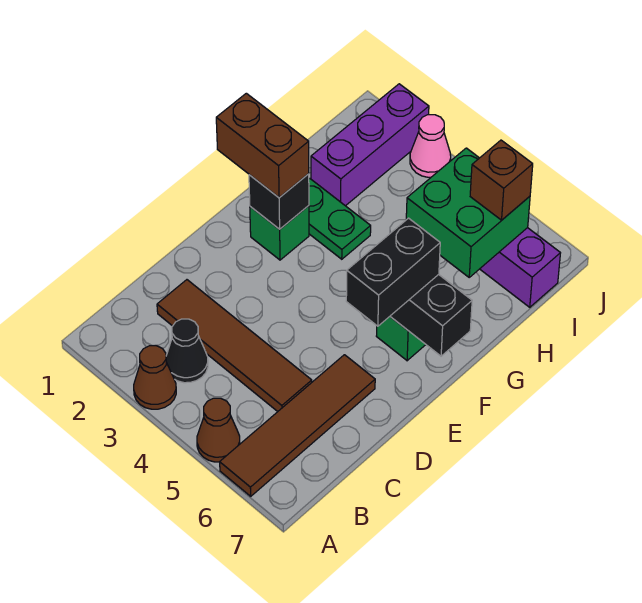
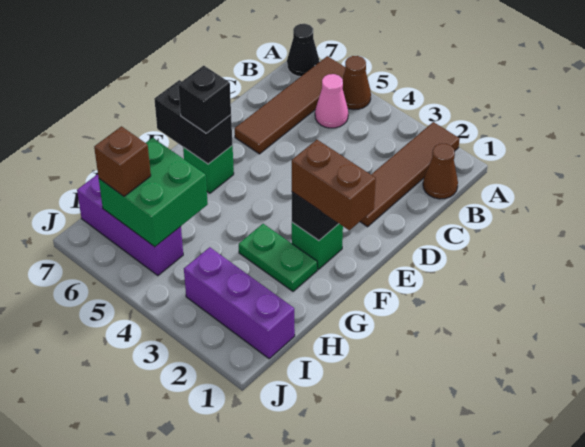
brown 1x1 cone [134,346,176,409] -> brown 1x1 cone moved to [423,144,458,199]
black 1x1 cone [166,319,208,383] -> black 1x1 cone moved to [287,24,319,77]
brown 1x4 tile [157,280,312,412] -> brown 1x4 tile turned to [360,122,460,227]
black 1x2 brick [346,218,440,326] -> black 1x1 brick [178,66,231,133]
purple 1x3 brick [311,84,429,206] -> purple 1x3 brick turned to [184,247,295,359]
pink 1x1 cone [410,115,451,177] -> pink 1x1 cone moved to [315,74,348,128]

